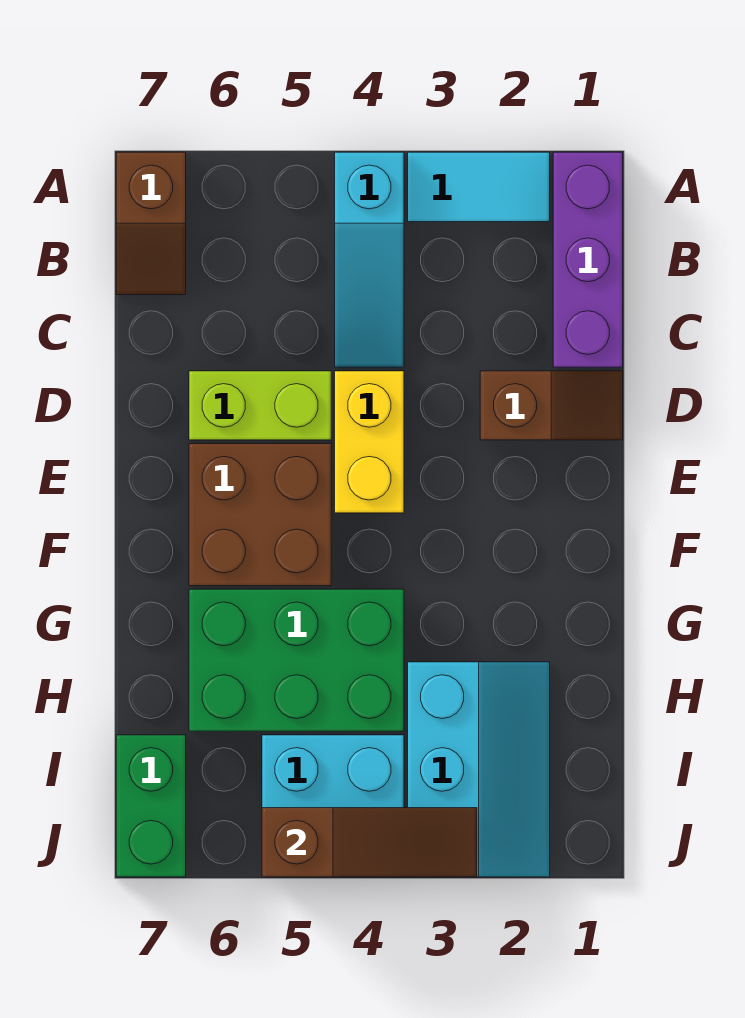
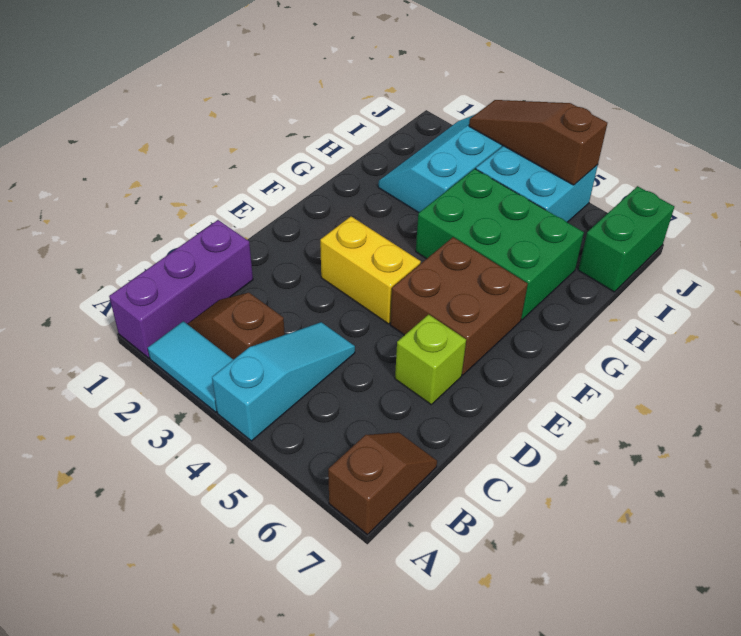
brown 1x2 slope [480,371,623,440] -> brown 1x2 slope moved to [188,293,285,360]
yellow 1x2 brick [335,371,404,513] -> yellow 1x2 brick turned to [320,217,421,324]
lime 1x2 brick [189,371,331,440] -> lime 1x1 brick [395,314,466,405]

